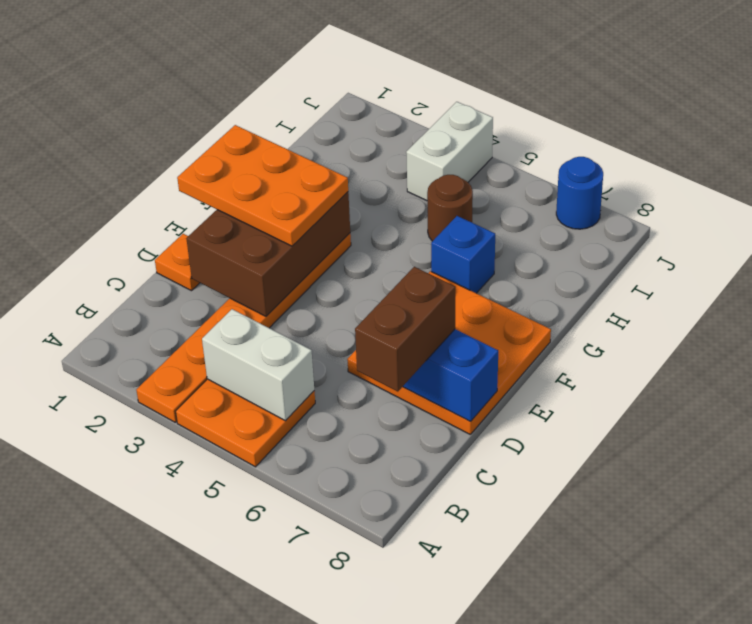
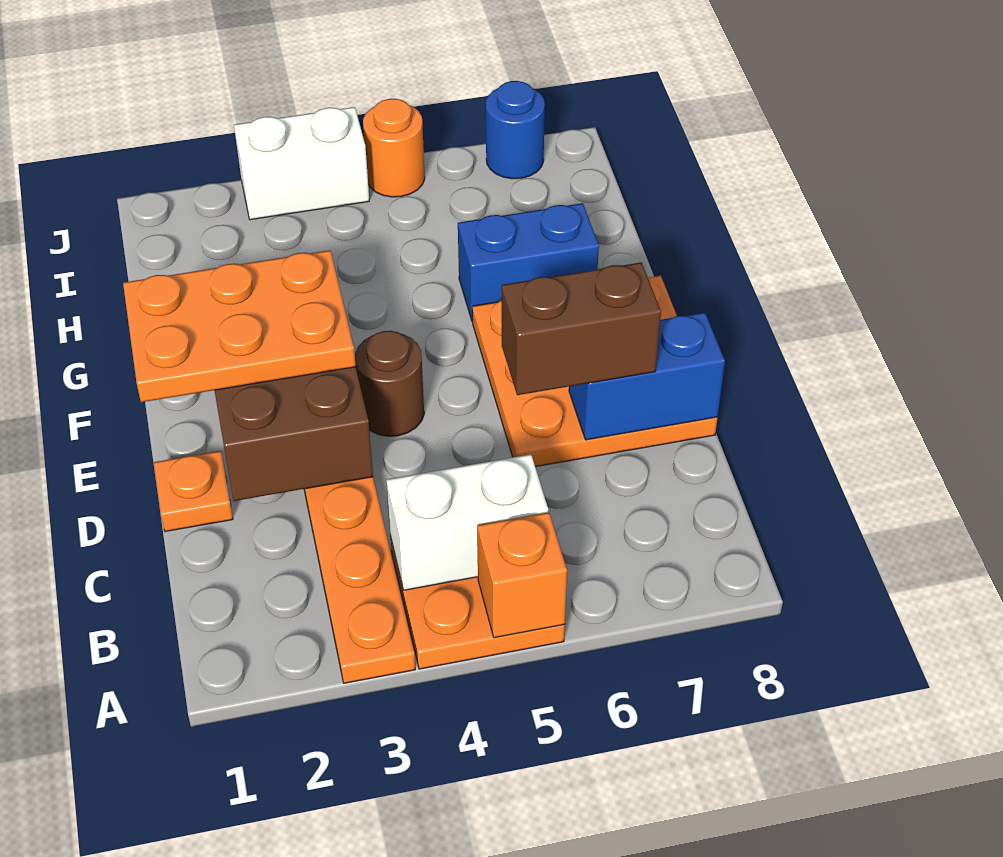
none -> orange 1x1 brick [477,512,567,638]
brown 1x2 brick [355,267,455,392] -> brown 1x2 brick turned to [502,262,661,395]
blue 1x1 brick [431,216,495,293] -> blue 1x2 brick [458,203,599,322]
brown 1x1 round brick [427,175,473,241] -> brown 1x1 round brick moved to [355,331,424,436]
white 1x2 brick [406,102,493,201] -> white 1x2 brick turned to [234,107,369,220]
none -> orange 1x1 round brick [363,99,425,197]

